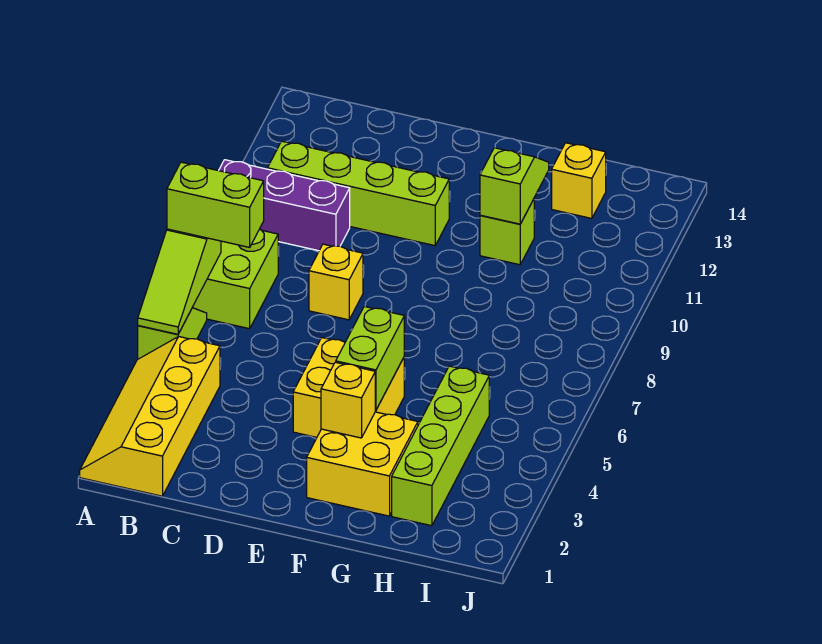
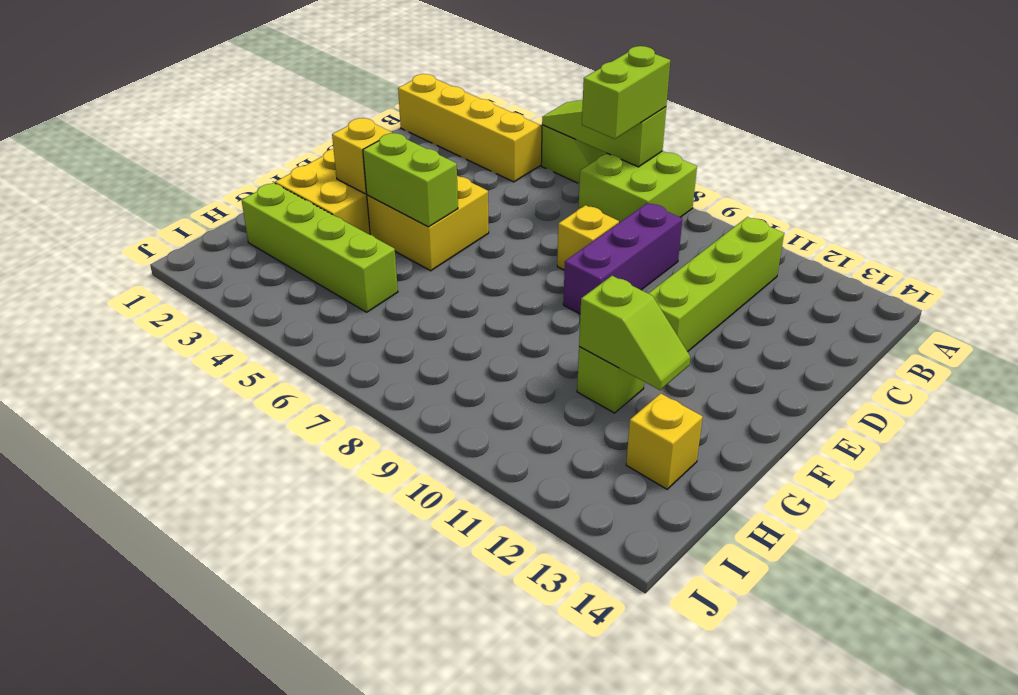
purple 1x3 brick [219,160,350,251] -> purple 1x3 brick moved to [563,203,682,314]

